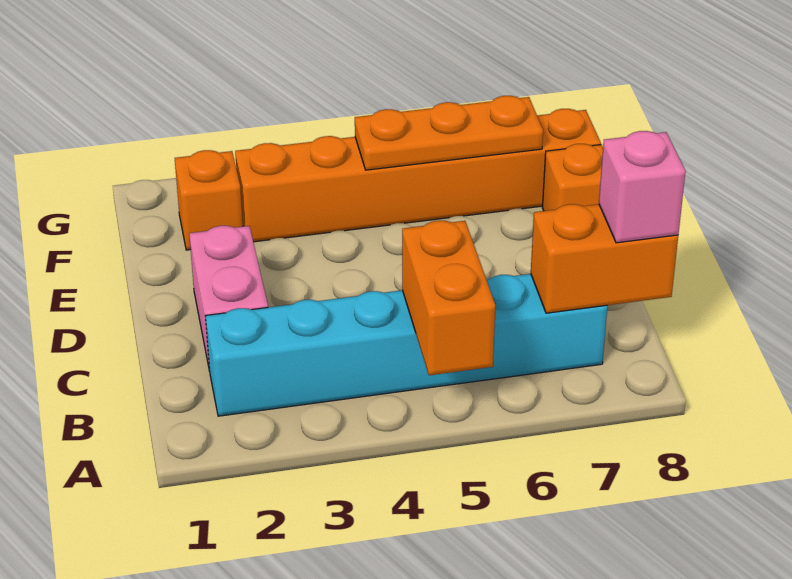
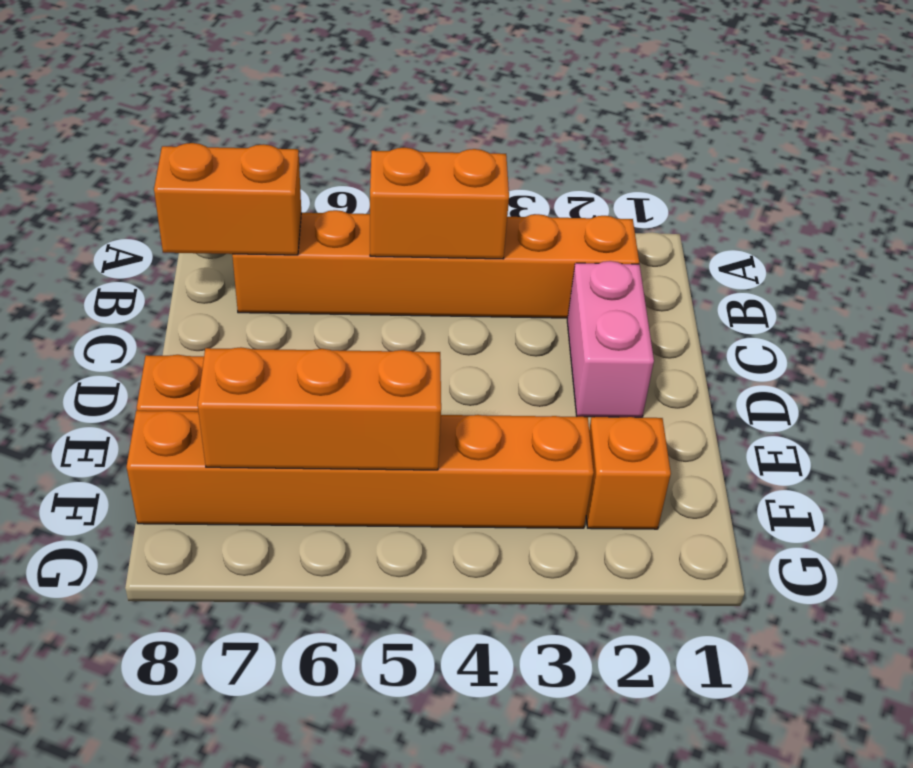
orange 1x2 brick [402,221,495,375] -> orange 1x2 brick turned to [370,148,509,259]
cyan 1x6 brick [205,274,607,416] -> orange 1x6 brick [232,210,639,318]
pink 1x1 brick [599,131,686,243] -> none
orange 1x3 plate [355,96,543,170] -> orange 1x3 brick [198,347,441,470]

